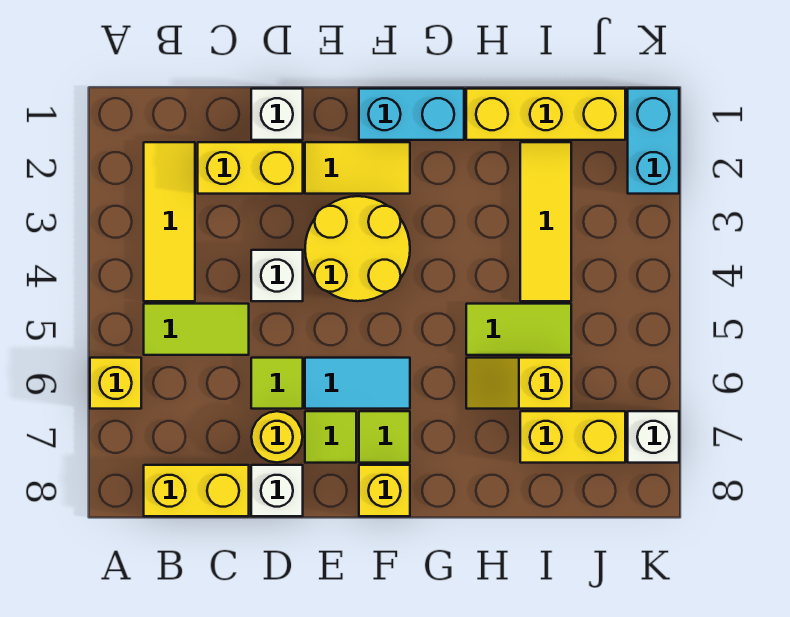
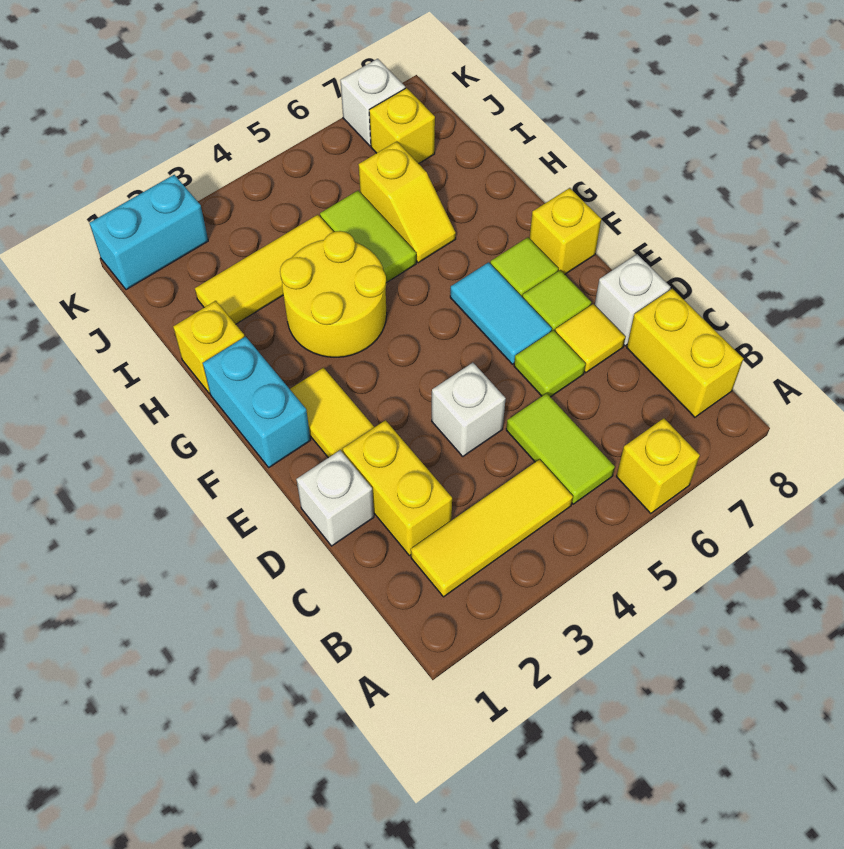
yellow 1x1 round brick [251,411,302,462] -> yellow 1x1 tile [555,304,625,373]
yellow 2x2 round brick [305,196,410,301] -> yellow 2x2 round brick moved to [280,231,387,357]
yellow 1x3 brick [466,89,625,140] -> yellow 1x1 brick [173,301,245,394]
yellow 1x2 brick [520,411,625,463] -> yellow 1x1 brick [369,88,435,164]

